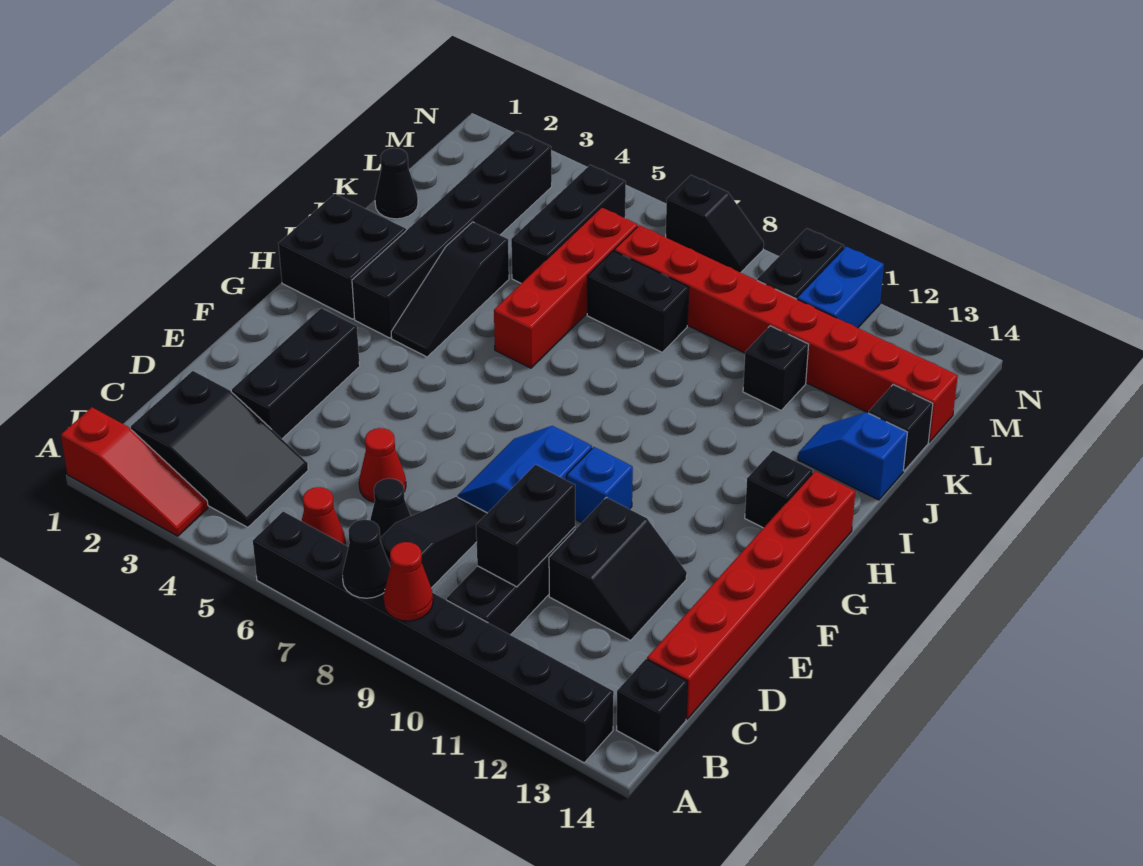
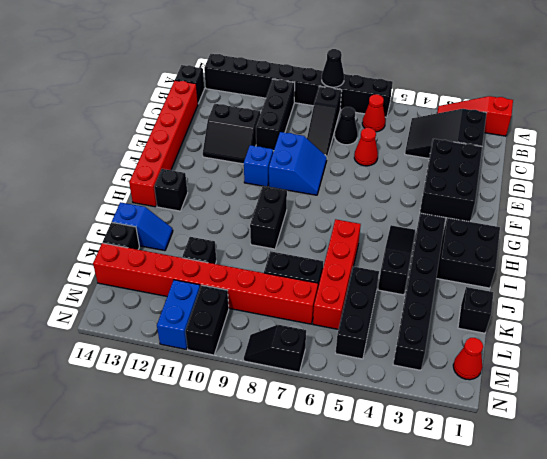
red 1x1 cone [383,542,433,621] -> red 1x1 cone moved to [453,338,483,380]
black 1x2 brick [476,465,575,587] -> black 1x2 brick moved to [250,186,287,249]
black 1x3 brick [232,308,360,439] -> black 2x3 brick [420,139,482,222]
black 2x2 slope [549,497,687,640] -> black 2x2 slope turned to [203,104,260,164]
black 1x1 cone [375,148,418,219] -> black 1x1 brick [458,287,494,333]

